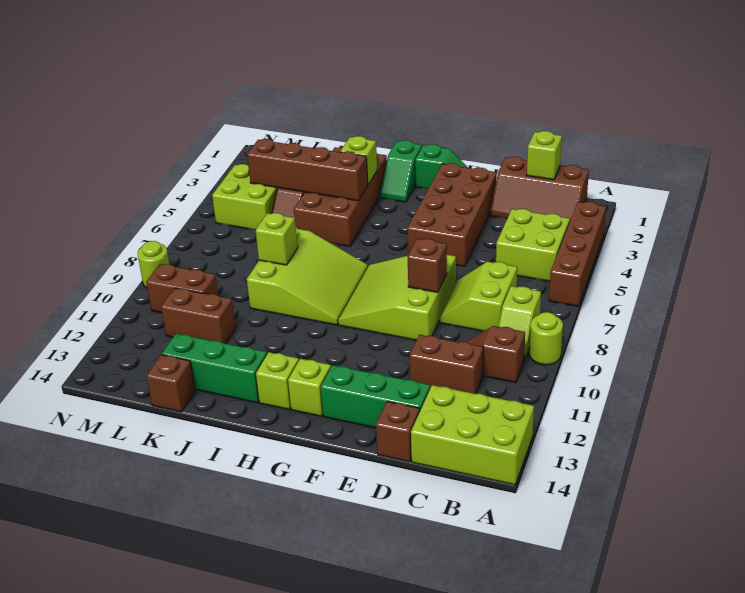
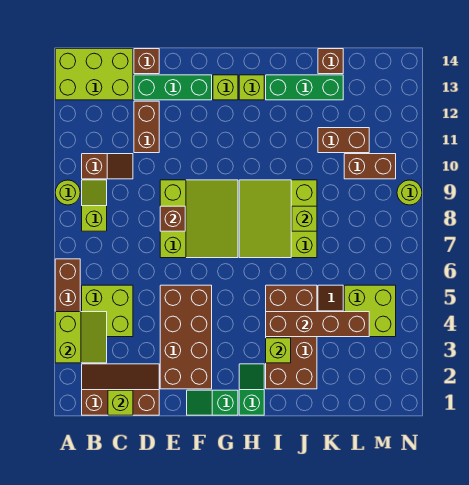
lime 2x2 slope [440,262,517,331] -> lime 2x2 slope moved to [55,312,107,363]
brown 1x2 brick [410,335,483,394] -> brown 1x2 brick turned to [134,101,159,153]

